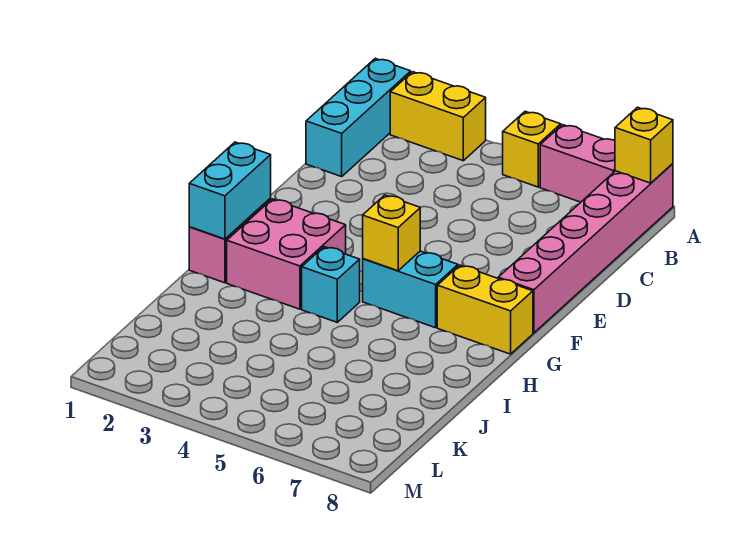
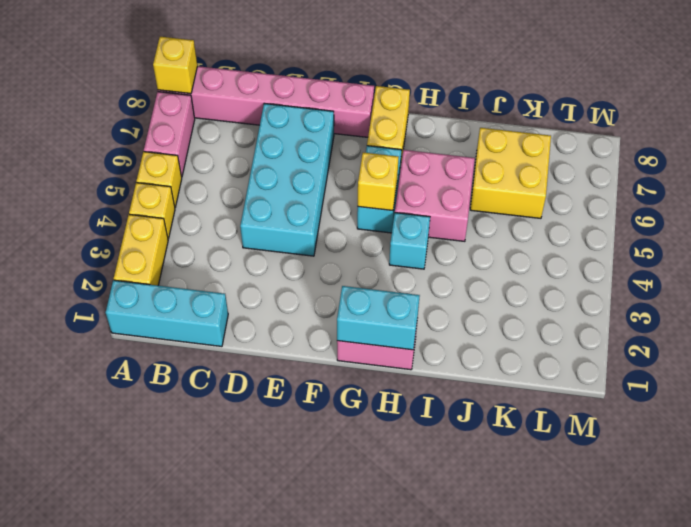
none -> yellow 1x1 brick [129,183,175,239]
none -> cyan 2x4 brick [240,103,334,256]
pink 2x2 brick [227,199,346,309] -> pink 2x2 brick moved to [395,150,475,241]
none -> yellow 2x2 brick [470,128,551,218]

